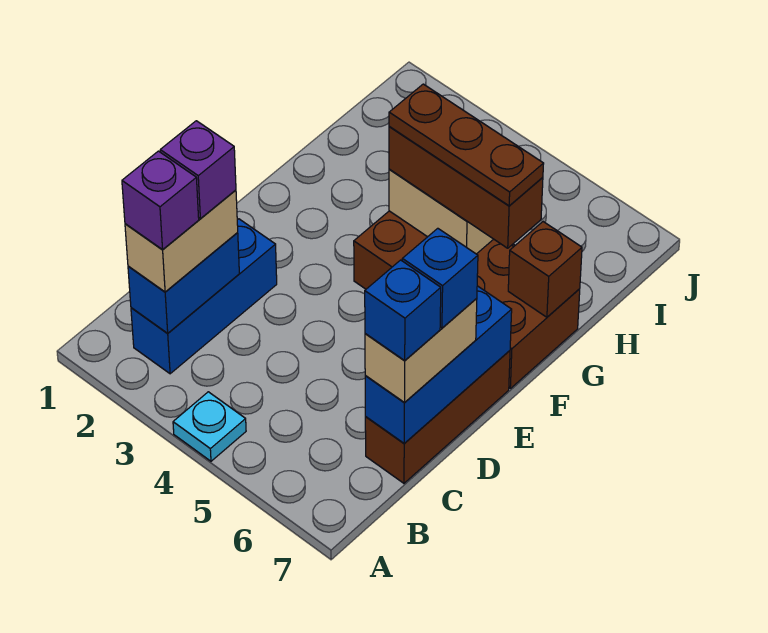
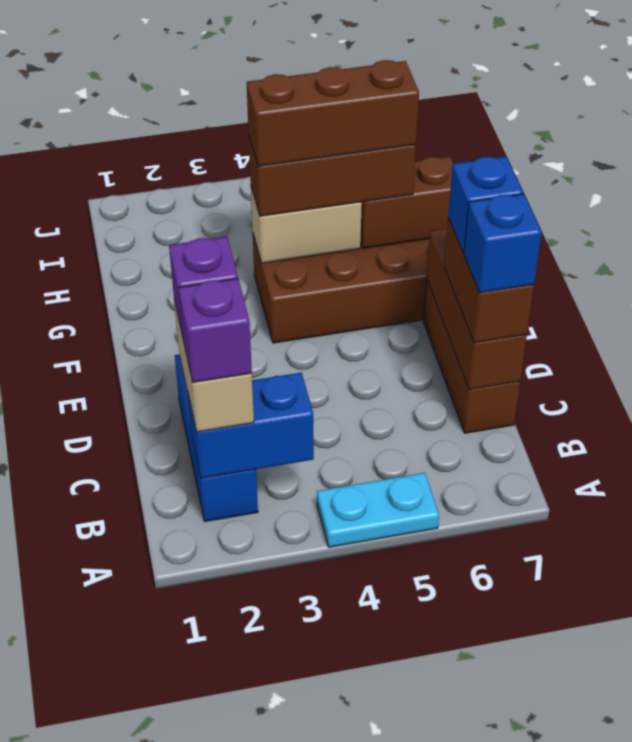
cyan 1x1 plate [173,392,246,461] -> cyan 1x2 plate [317,473,439,547]
blue 1x2 brick [128,232,239,333] -> blue 1x2 brick turned to [188,373,314,478]
blue 1x3 brick [365,286,512,443] -> brown 1x3 brick [426,228,527,389]
tan 1x2 brick [365,298,477,402] -> brown 1x2 brick [444,218,534,343]
brown 1x3 plate [389,84,544,206] -> brown 1x3 brick [247,60,419,166]
brown 1x1 brick [508,222,582,317] -> brown 1x2 brick [361,157,453,248]

